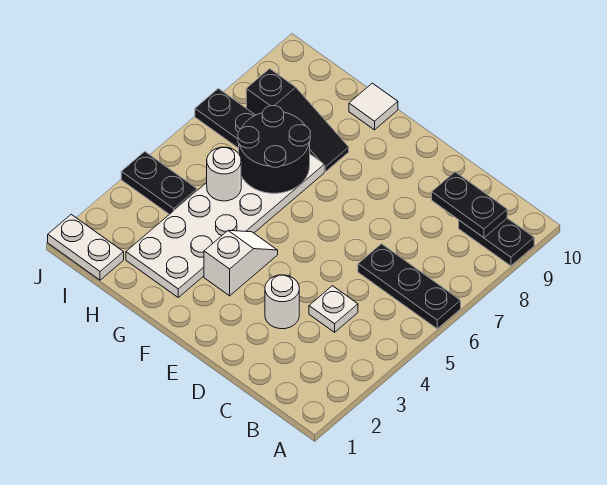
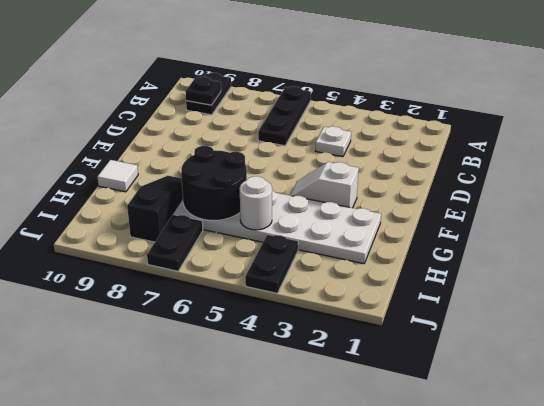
black 1x2 plate [432,172,507,238] -> black 1x1 plate [185,77,221,105]
white 1x1 round brick [265,275,299,329] -> none
white 1x2 plate [48,214,124,280] -> none

